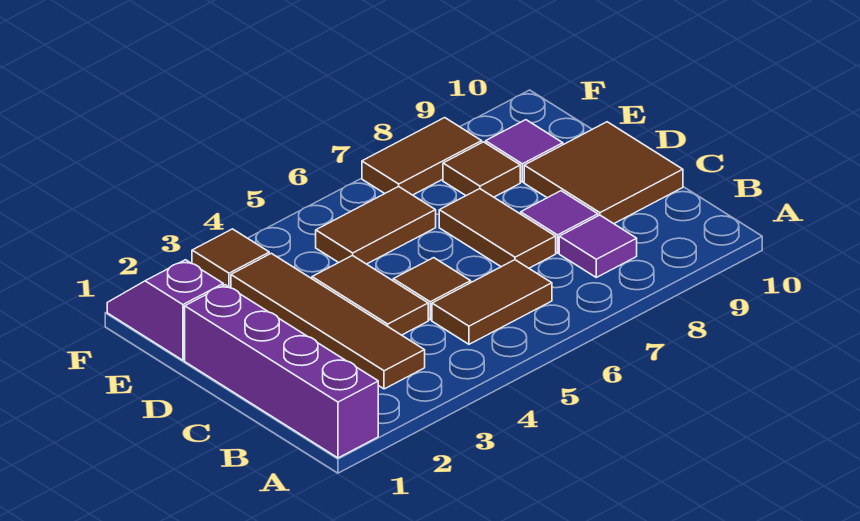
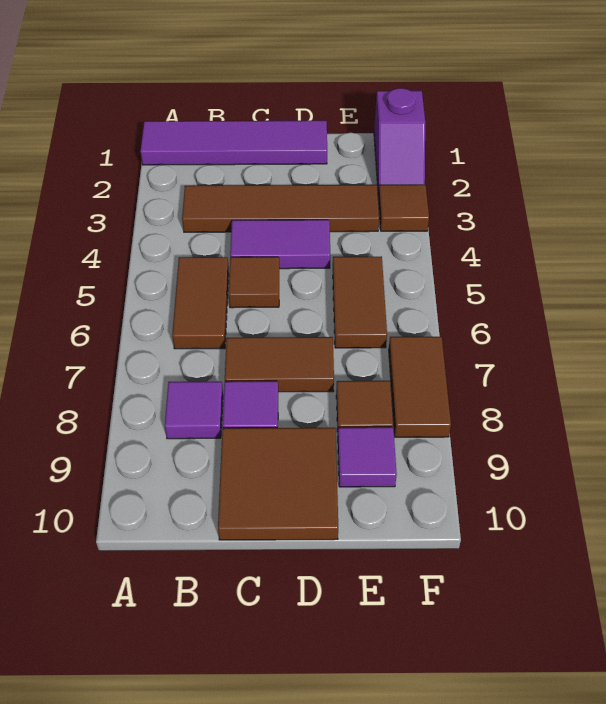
purple 1x4 brick [185,285,378,458] -> purple 1x4 tile [140,121,327,165]
brown 1x2 tile [312,255,428,335] -> purple 1x2 tile [230,220,330,269]
purple 1x2 slope [107,260,223,360] -> purple 1x2 slope turned to [374,88,425,196]

